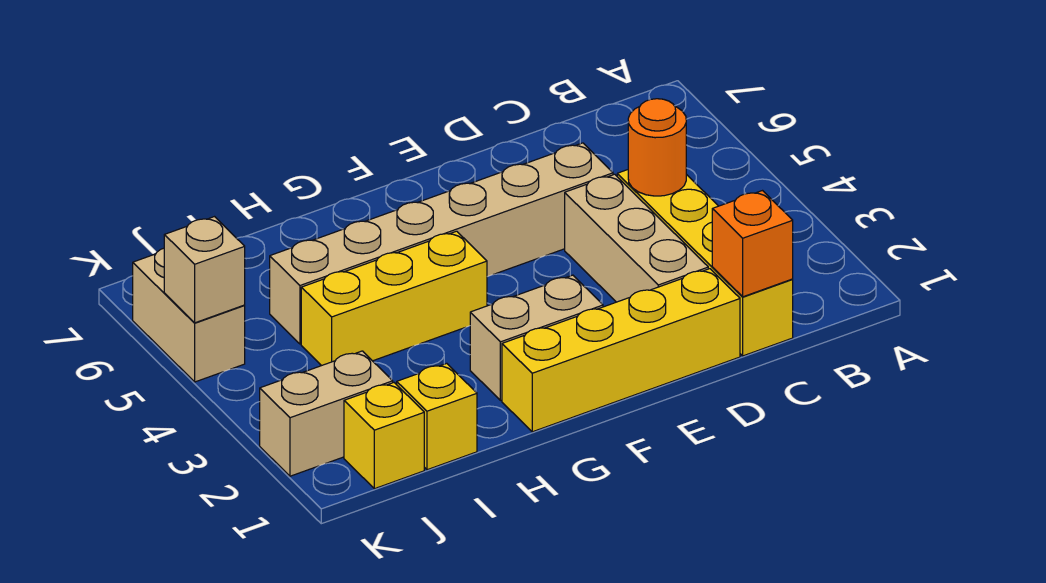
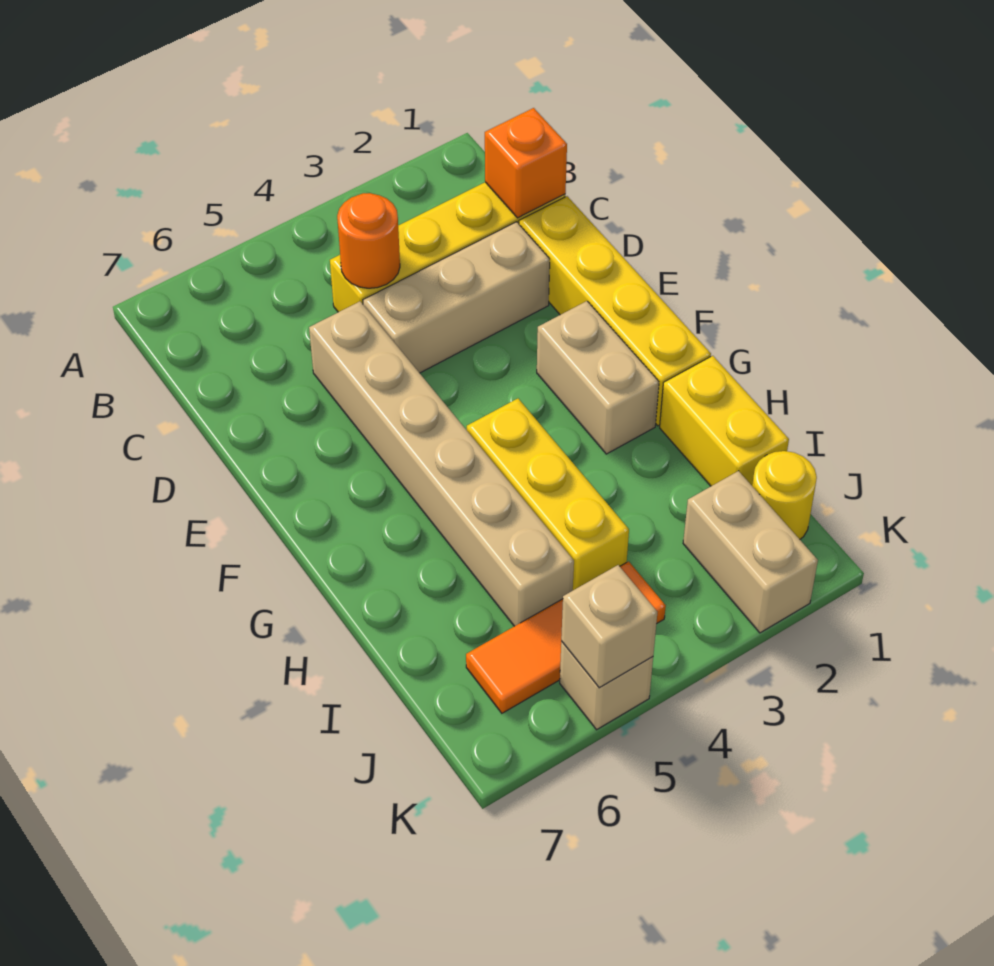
yellow 1x1 brick [397,363,477,470] -> yellow 1x2 brick [660,356,789,486]
yellow 1x1 brick [344,383,424,489] -> yellow 1x1 round brick [752,451,817,539]
none -> orange 1x3 tile [466,561,666,713]
tan 1x2 brick [133,248,245,382] -> tan 1x1 brick [560,641,653,730]

